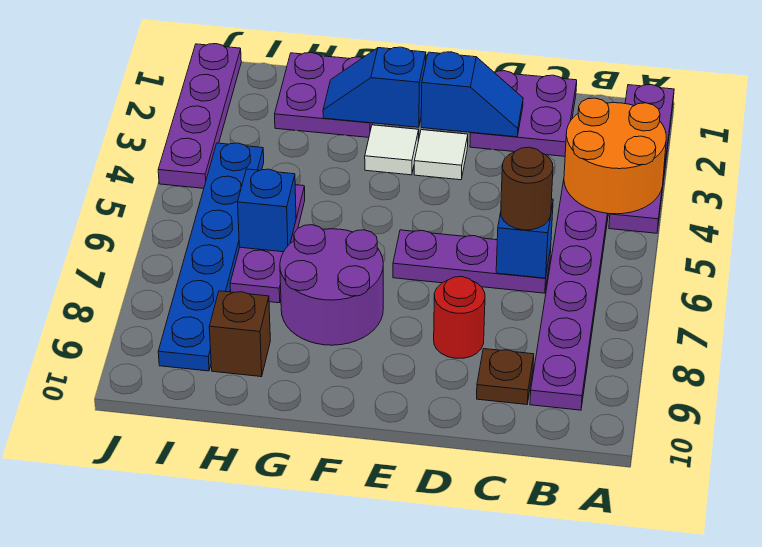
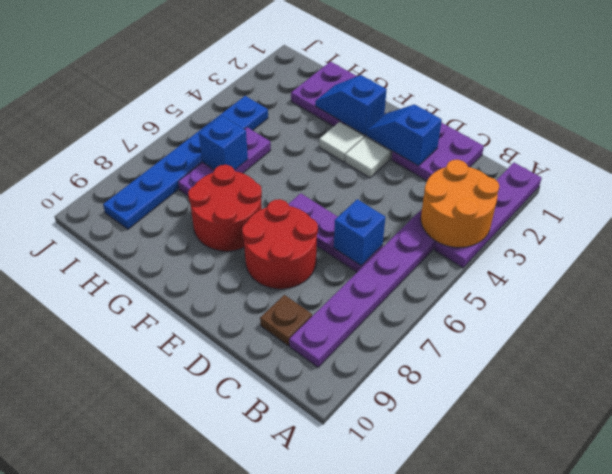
brown 1x1 round brick [501,147,553,230] -> none
blue 1x2 slope [421,52,523,137] -> blue 1x2 slope turned to [366,104,442,166]
red 1x1 round brick [434,277,485,358] -> red 2x2 round brick [242,199,318,289]
purple 2x2 round brick [280,225,383,345] -> red 2x2 round brick [188,165,262,251]
brown 1x1 brick [209,291,270,377] -> none
purple 1x4 plate [158,44,241,188] -> none

